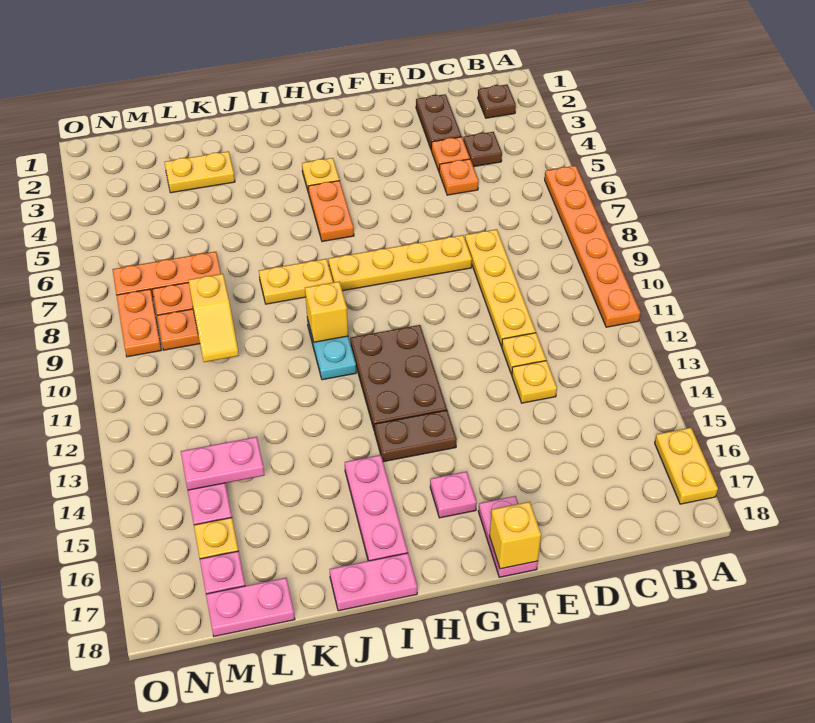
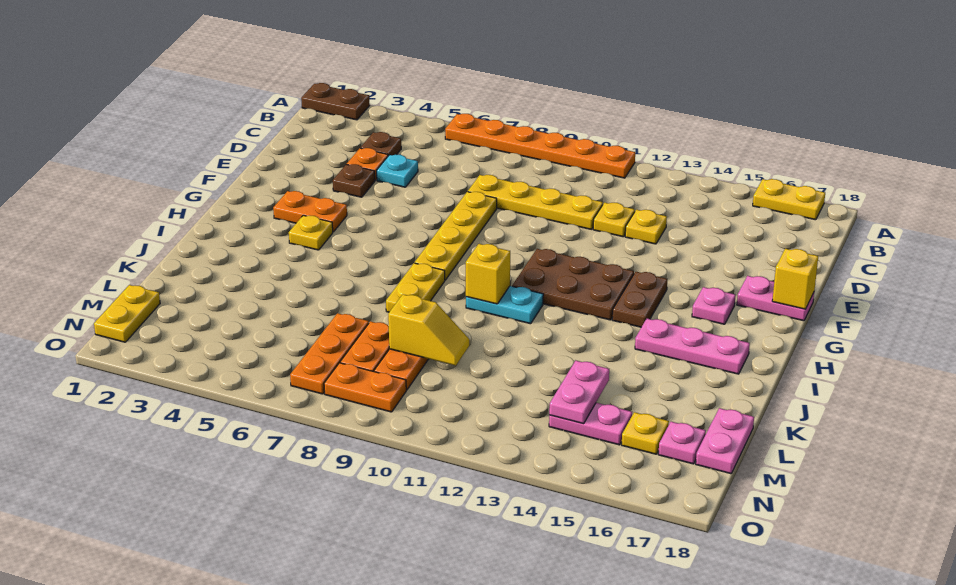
brown 1x1 plate [478,85,516,118] -> brown 1x1 plate moved to [333,164,375,197]
brown 1x2 plate [416,94,462,149] -> brown 1x2 plate moved to [301,83,370,120]
orange 1x1 plate [439,159,479,195] -> cyan 1x1 plate [377,155,418,187]
orange 1x2 plate [308,181,354,242] -> orange 1x2 plate moved to [273,191,347,232]
pink 1x2 plate [329,553,417,611] -> none
yellow 1x2 plate [164,151,235,193] -> yellow 1x2 plate moved to [94,285,160,342]

